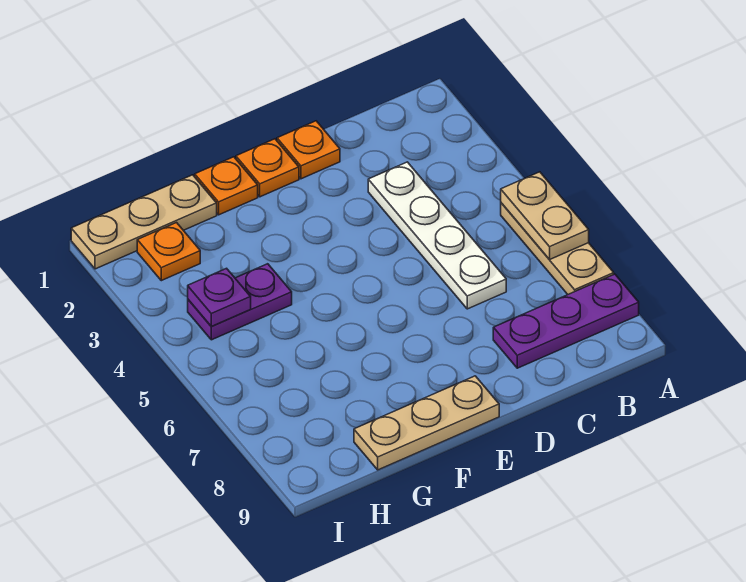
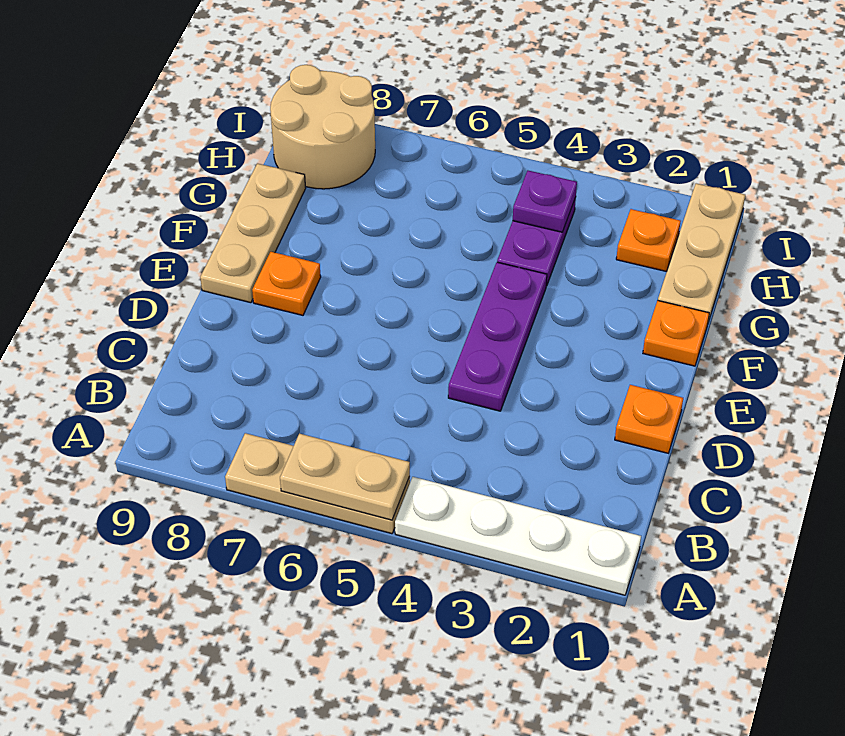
purple 1x3 plate [493,274,639,368] -> purple 1x3 plate moved to [448,262,547,411]
white 1x4 plate [368,162,506,309] -> white 1x4 plate moved to [395,477,641,595]
orange 1x1 plate [236,139,299,197] -> orange 1x1 plate moved to [252,252,321,315]
none -> tan 2x2 round brick [270,65,375,189]

